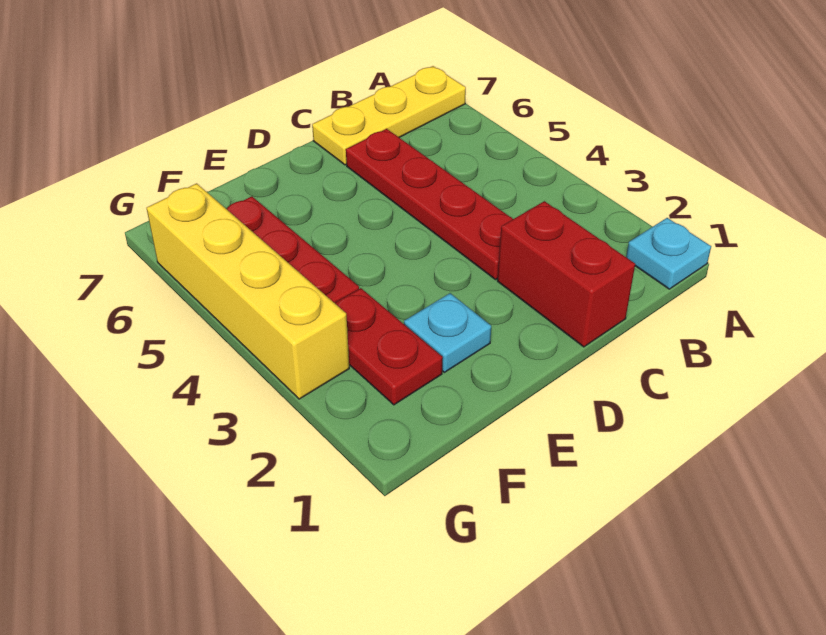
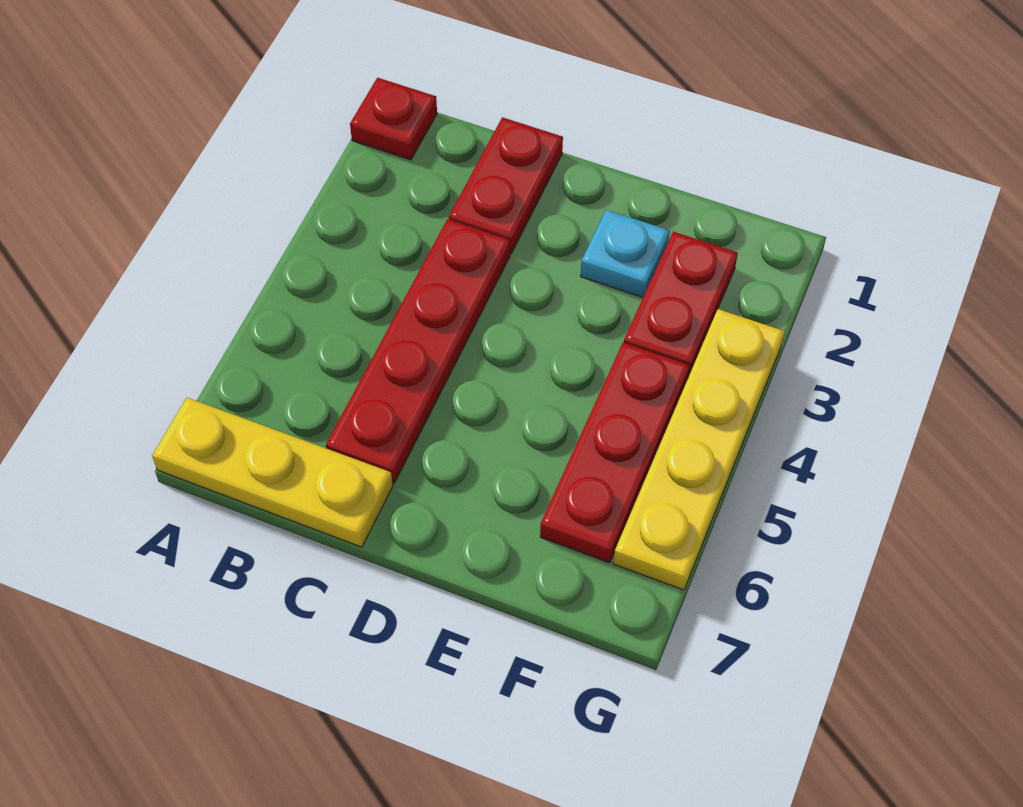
cyan 1x1 plate [626,218,711,289] -> red 1x1 plate [350,78,437,160]
red 1x2 brick [498,201,635,347] -> red 1x2 plate [449,117,563,253]
yellow 1x4 brick [147,183,349,399] -> yellow 1x4 plate [613,309,785,590]

